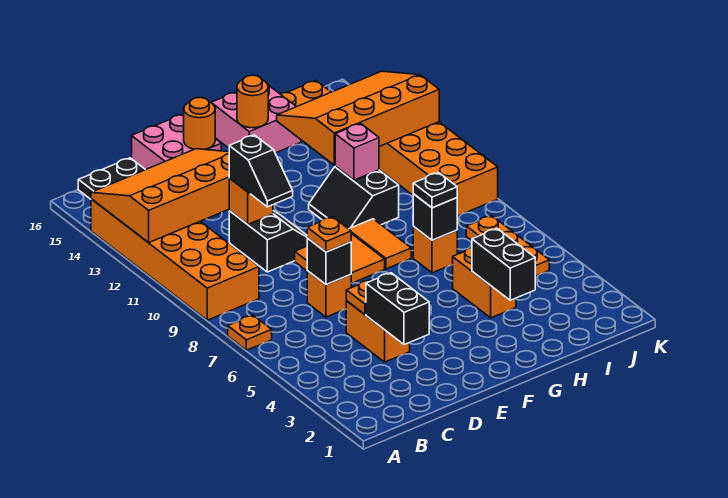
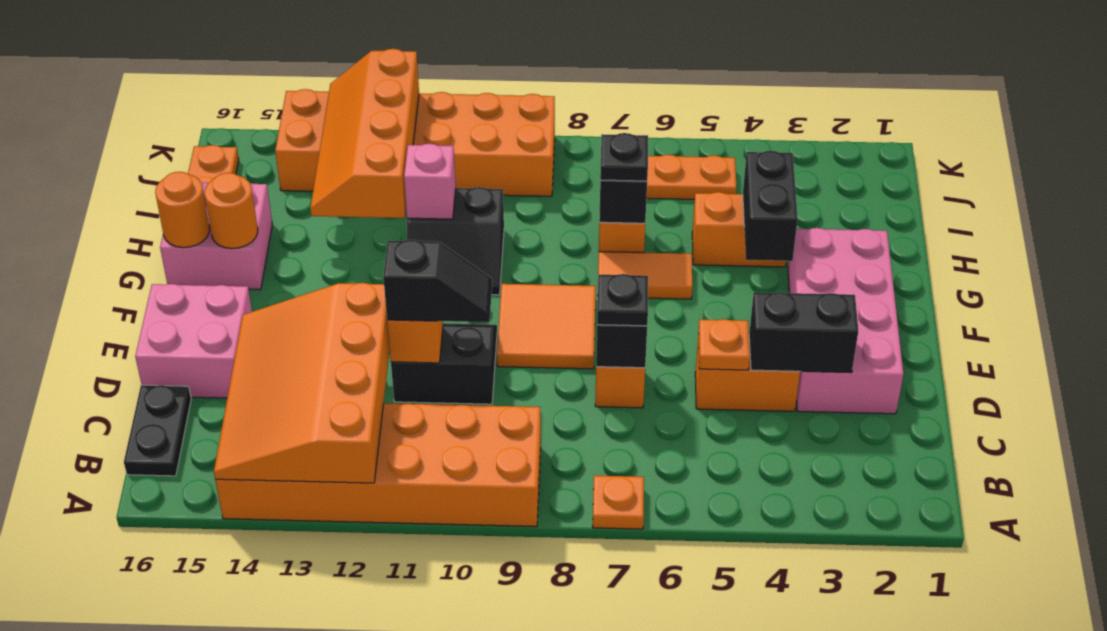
none -> pink 2x4 brick [788,228,903,414]
orange 1x1 plate [307,217,351,252] -> black 1x1 plate [597,274,648,326]
orange 1x1 round brick [184,98,215,149] -> orange 1x1 round brick moved to [155,172,210,248]
orange 1x2 tile [349,219,411,269] -> orange 1x2 tile moved to [598,252,692,299]
black 1x2 brick [472,229,535,300] -> black 1x2 brick turned to [743,151,798,261]
orange 3x4 slope [277,71,439,165] -> orange 2x4 slope [310,49,419,218]

